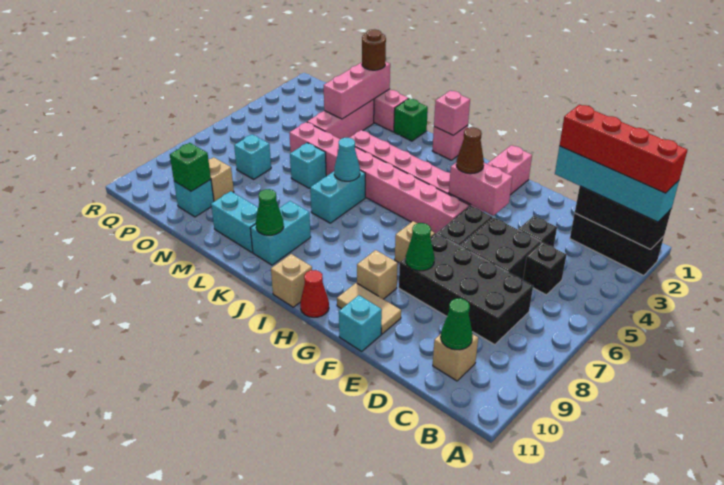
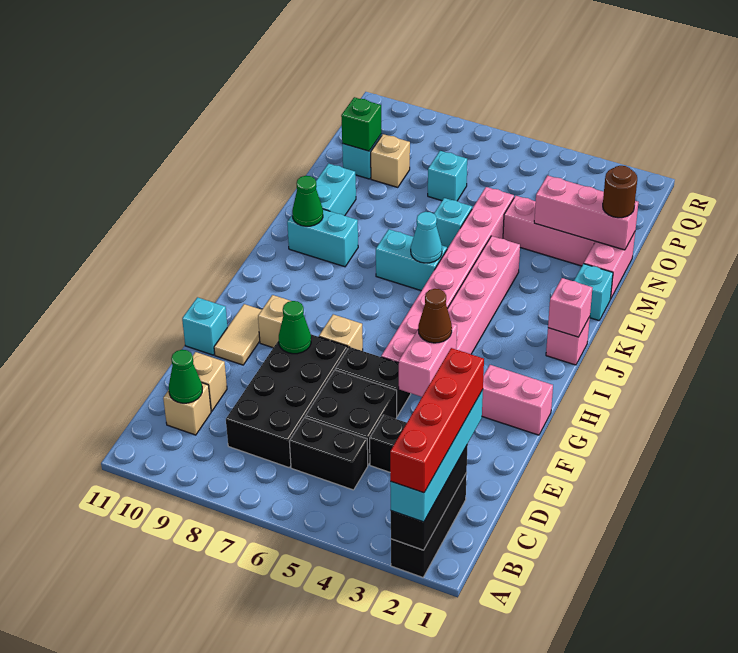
black 1x1 brick [523,242,567,295] -> black 1x2 brick [289,418,368,490]
red 1x1 cone [300,270,329,317] -> none
tan 1x1 brick [271,254,312,307] -> tan 1x1 brick moved to [193,352,227,411]
green 1x1 brick [394,98,428,141] -> cyan 1x1 brick [574,264,613,321]

